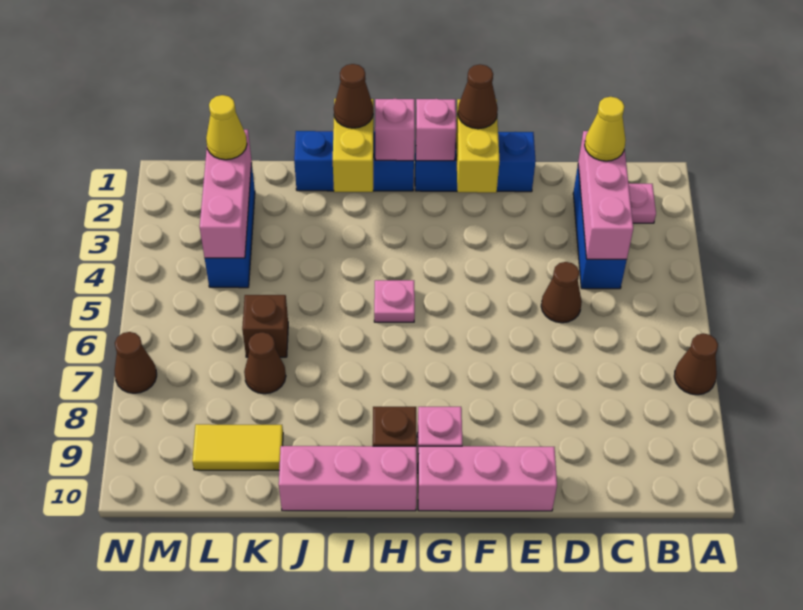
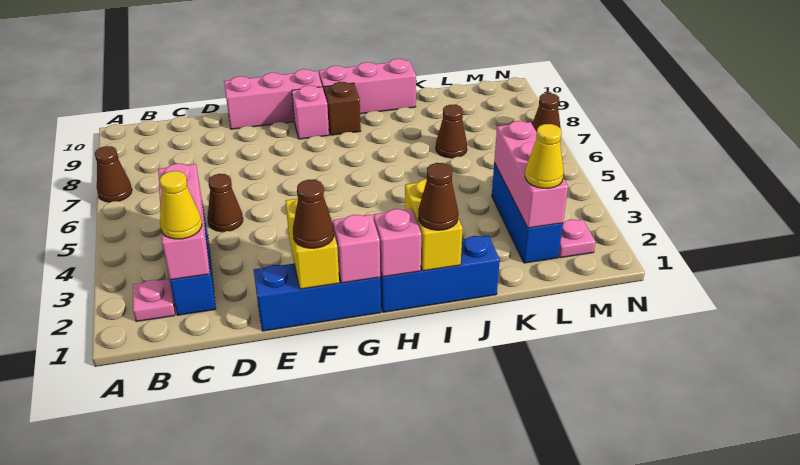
pink 1x1 plate [374,280,415,322] -> pink 1x1 plate moved to [559,219,595,258]
brown 1x1 brick [242,295,288,357] -> none
yellow 1x2 tile [192,424,283,470] -> none

